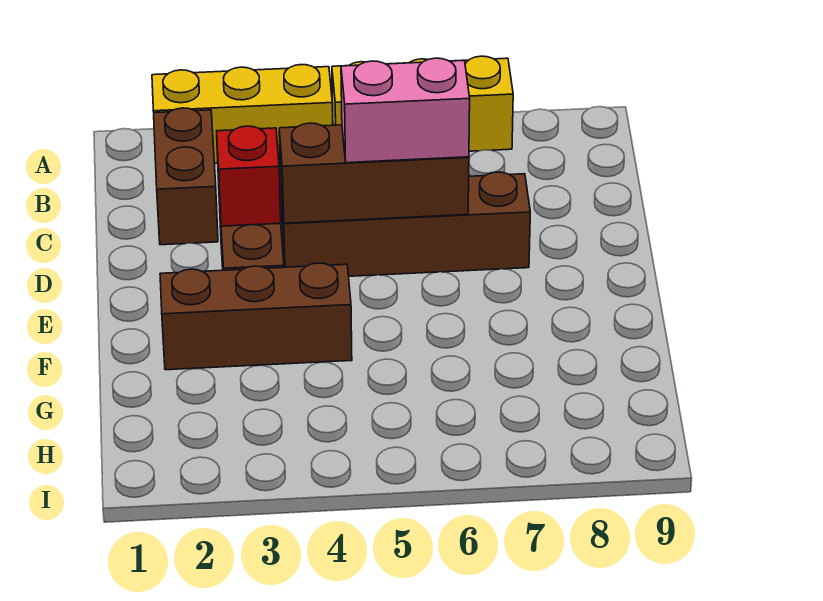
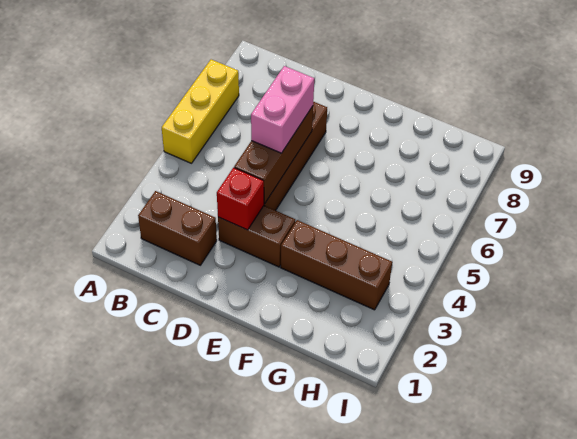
yellow 1x3 brick [152,65,333,163] -> none
brown 1x3 brick [160,263,352,370] -> brown 1x3 brick turned to [281,220,392,310]

